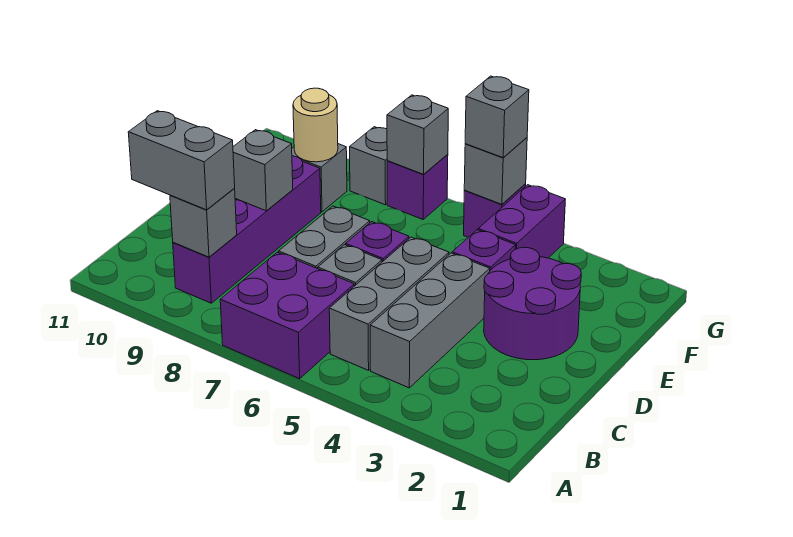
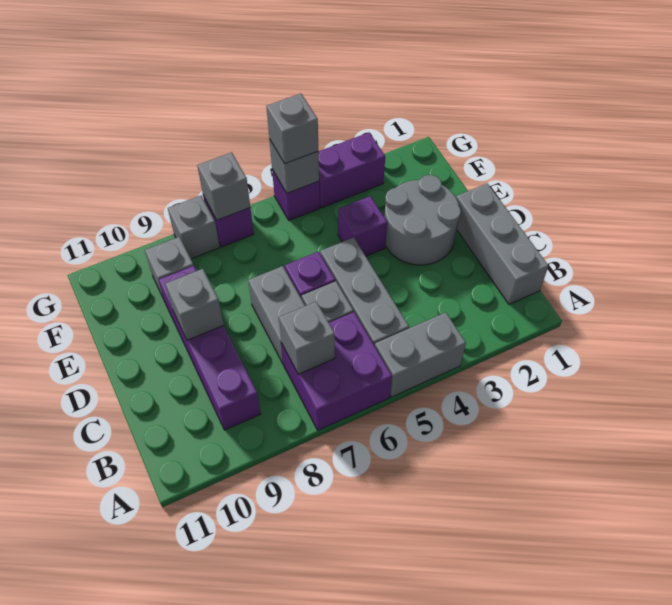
grey 1x3 brick [370,253,490,388] -> grey 1x3 brick moved to [456,183,549,304]
grey 1x1 brick [170,189,237,257] -> grey 1x1 brick moved to [279,302,335,374]
grey 1x2 brick [128,111,235,210] -> grey 1x2 brick moved to [375,313,466,397]
purple 2x2 round brick [484,247,581,360] -> grey 2x2 round brick [384,175,461,265]
purple 1x2 brick [478,185,565,258] -> purple 1x2 brick turned to [318,133,385,208]
tan 1x1 round brick [293,88,338,162] -> none

